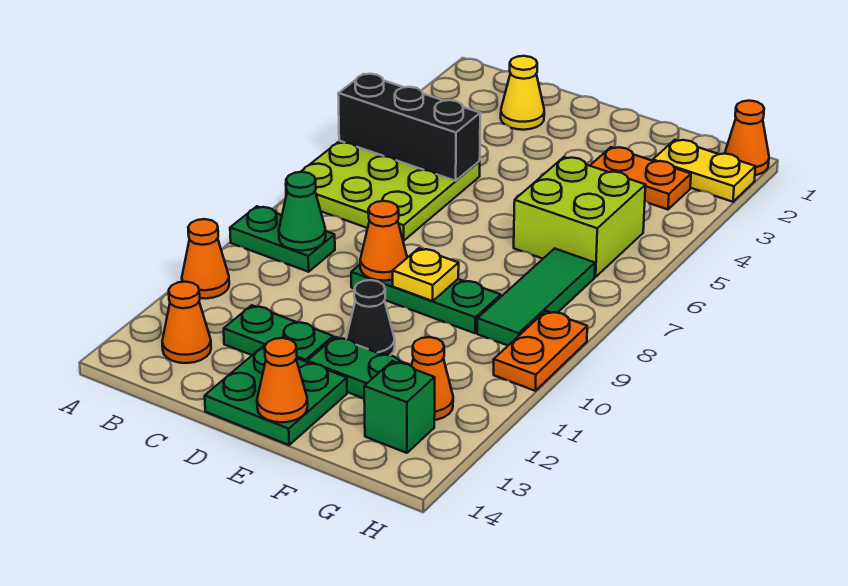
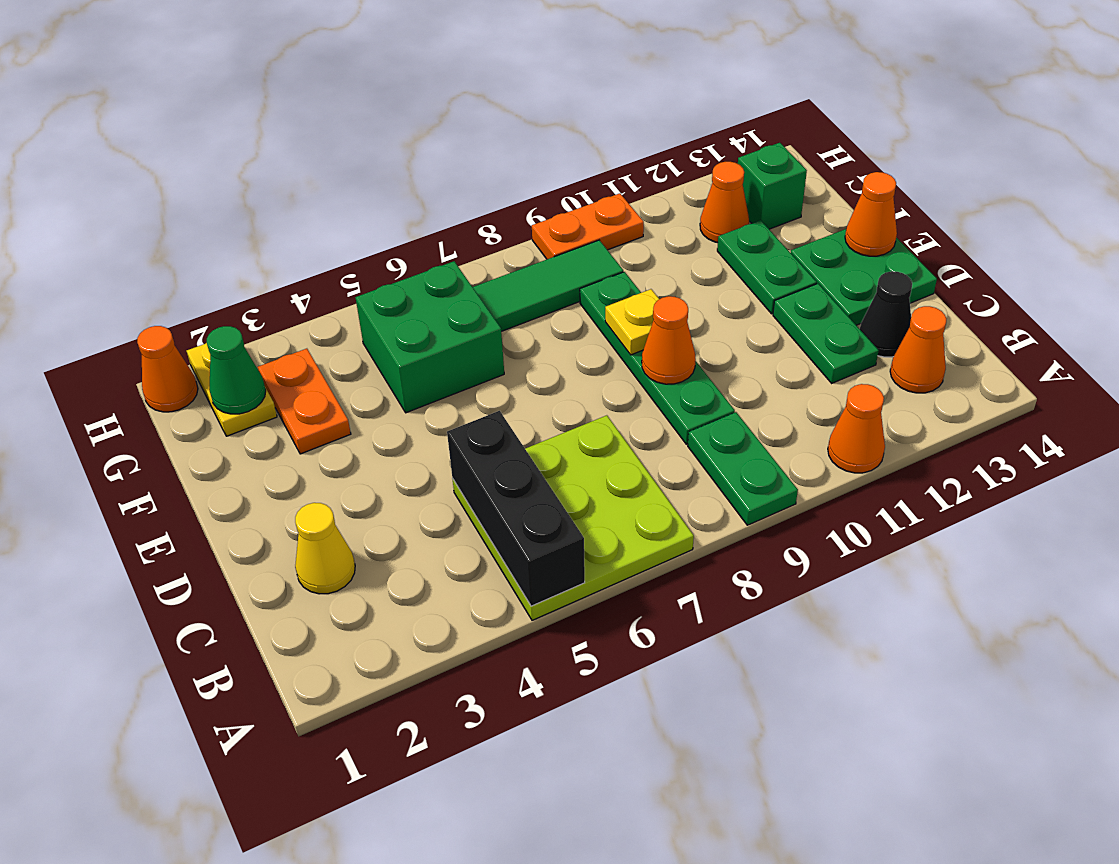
green 1x1 cone [279,172,326,251] -> green 1x1 cone moved to [207,326,266,414]
green 1x3 plate [351,265,501,333] -> green 1x4 plate [580,272,735,444]
black 1x1 cone [346,280,395,355] -> black 1x1 cone moved to [860,271,912,357]
lime 2x2 brick [514,157,645,277] -> green 2x2 brick [355,261,504,413]

